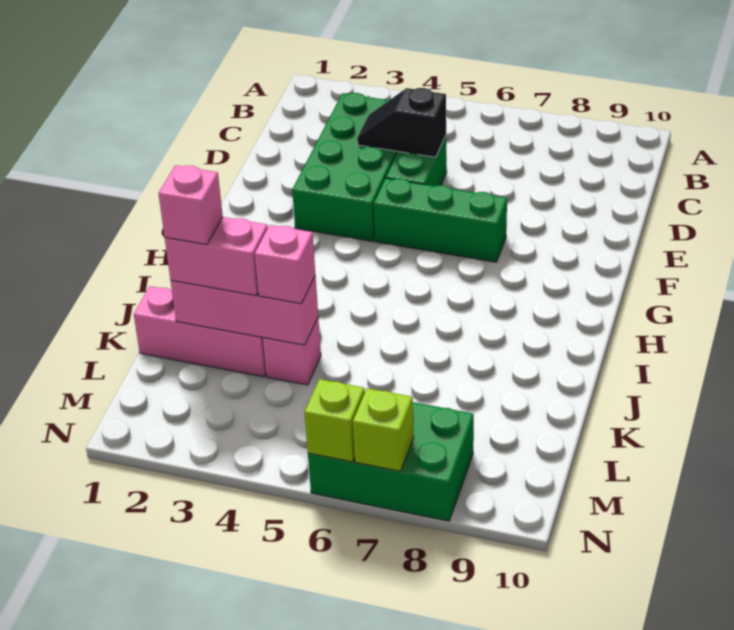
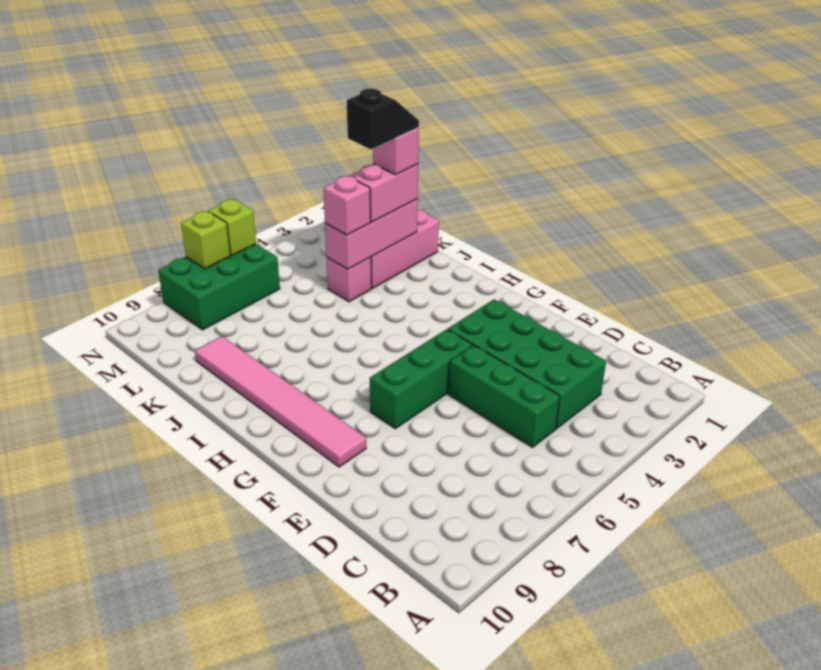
black 1x2 slope [357,88,446,157] -> black 1x2 slope moved to [347,89,419,149]
green 1x2 brick [386,136,447,186] -> green 1x3 brick [448,345,560,447]
none -> pink 1x6 tile [195,336,366,467]

